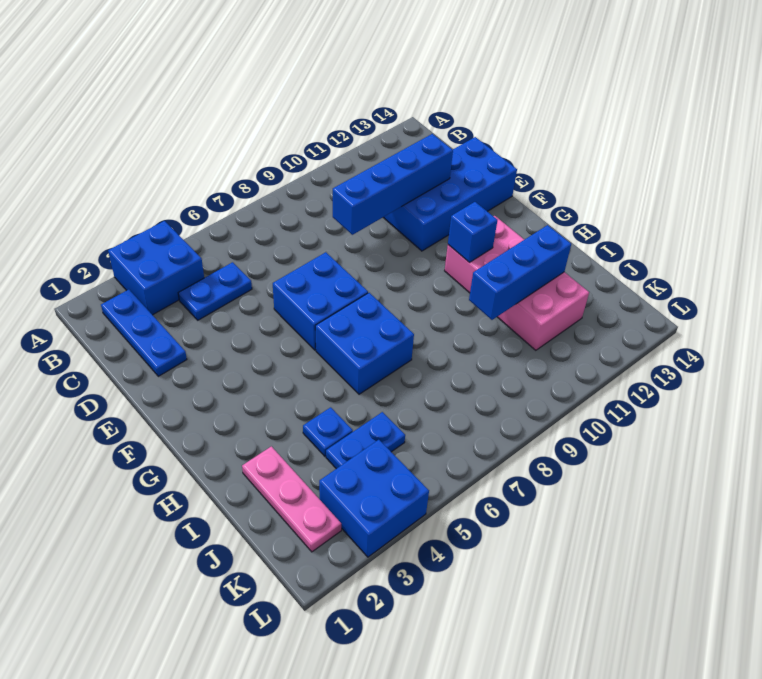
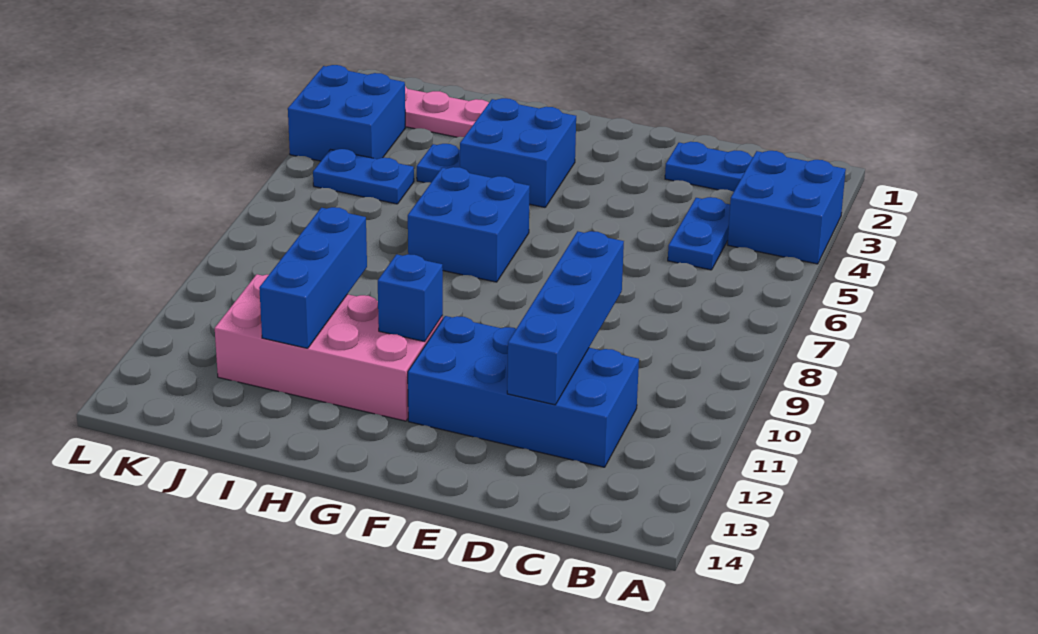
blue 2x4 brick [383,137,517,251] -> blue 2x4 brick turned to [408,316,639,467]
blue 2x2 brick [273,252,368,350] -> blue 2x2 brick moved to [460,98,576,207]
blue 1x2 plate [326,412,405,469] -> blue 1x2 plate turned to [313,149,414,204]

